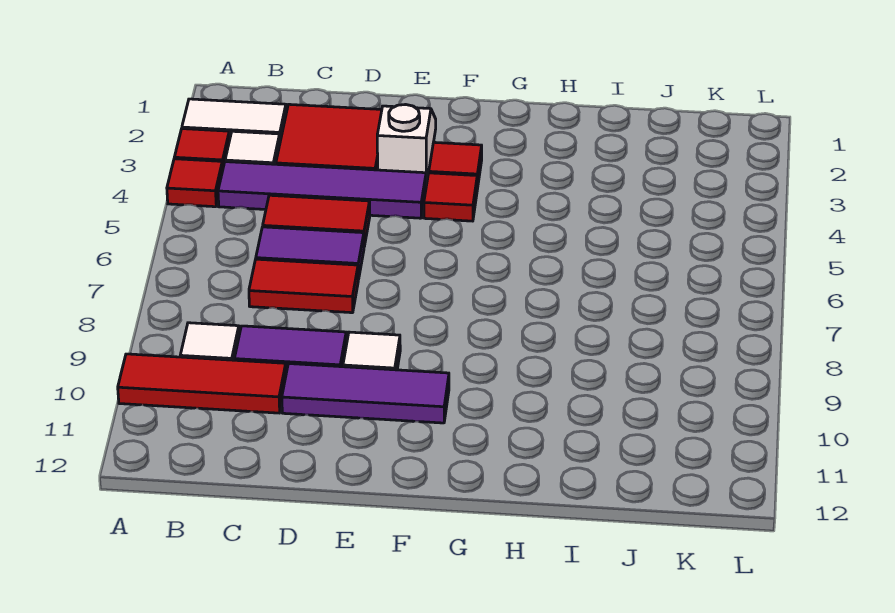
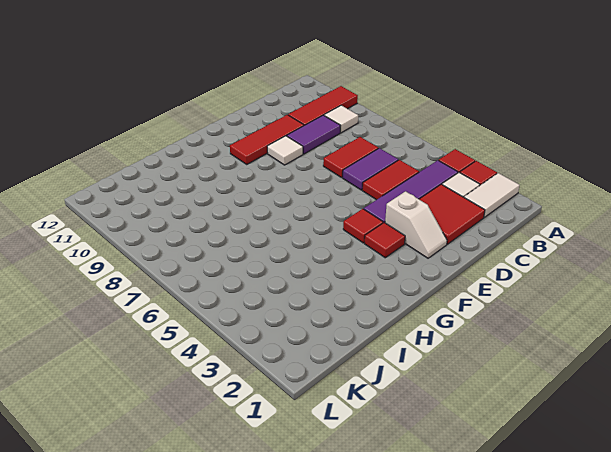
purple 1x3 tile [282,364,449,423] -> red 1x3 tile [230,115,304,164]

